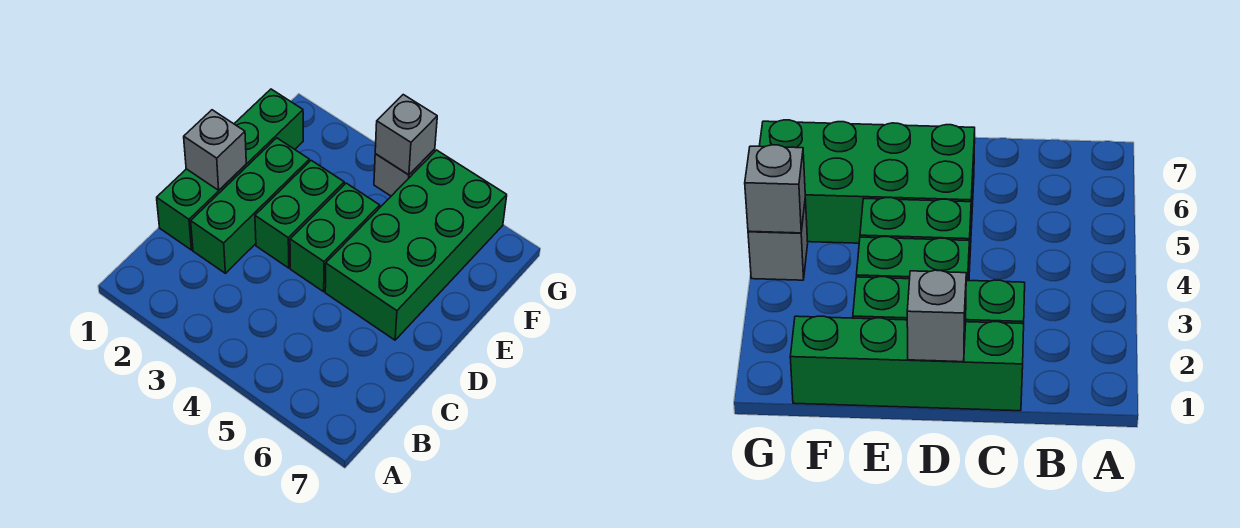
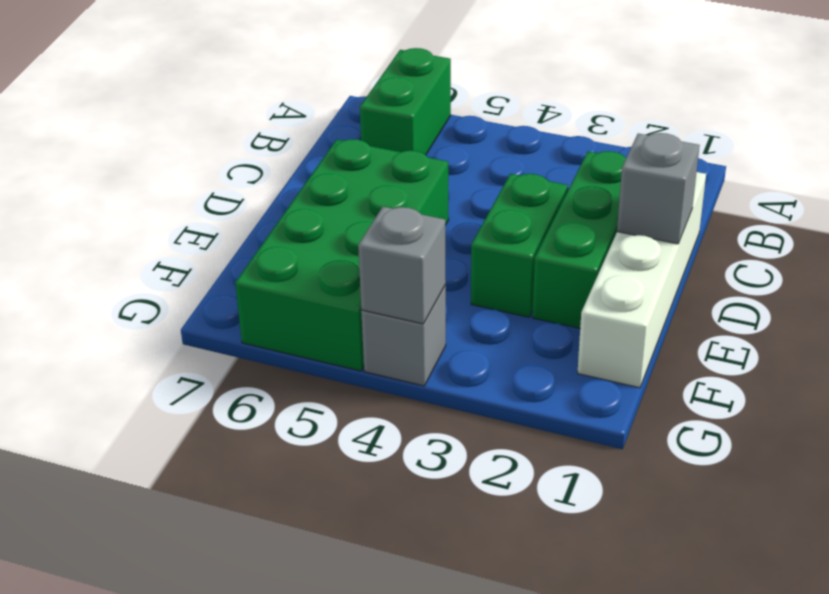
green 1x4 brick [157,89,303,250] -> white 1x4 brick [577,172,706,388]
green 1x2 brick [290,183,380,292] -> green 1x2 brick moved to [360,48,451,155]

